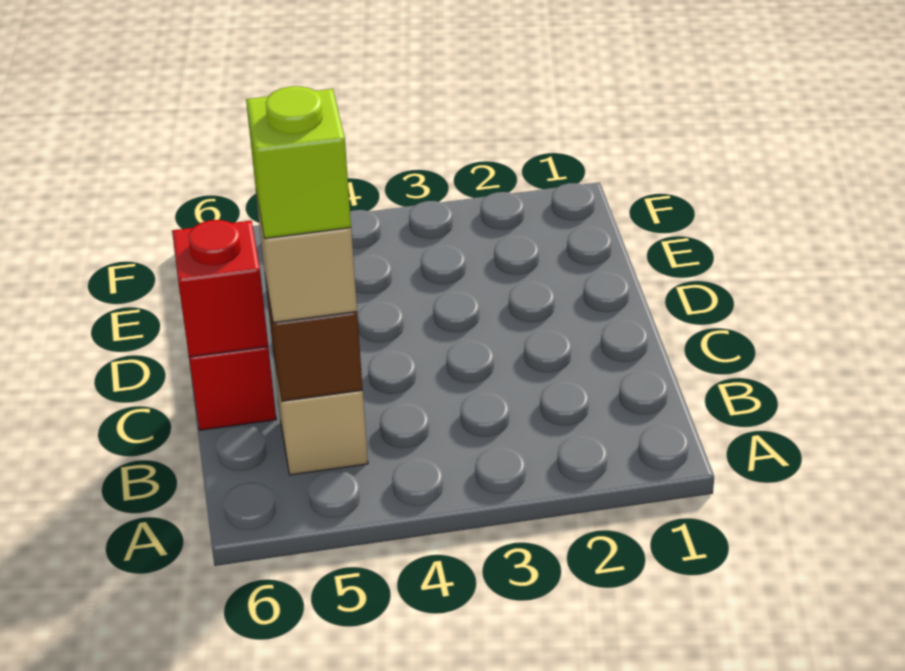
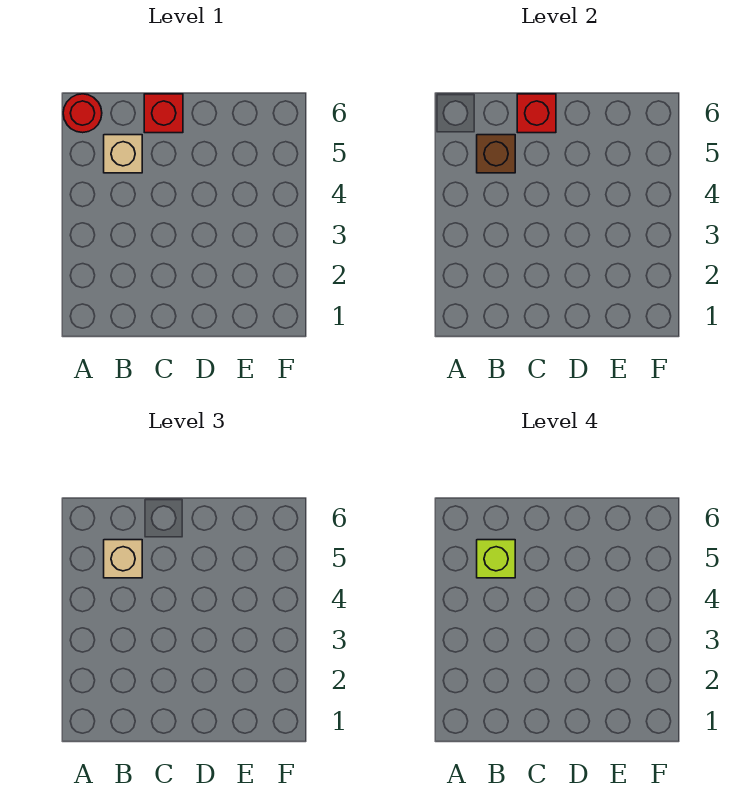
none -> red 1x1 round brick [63,94,102,133]

